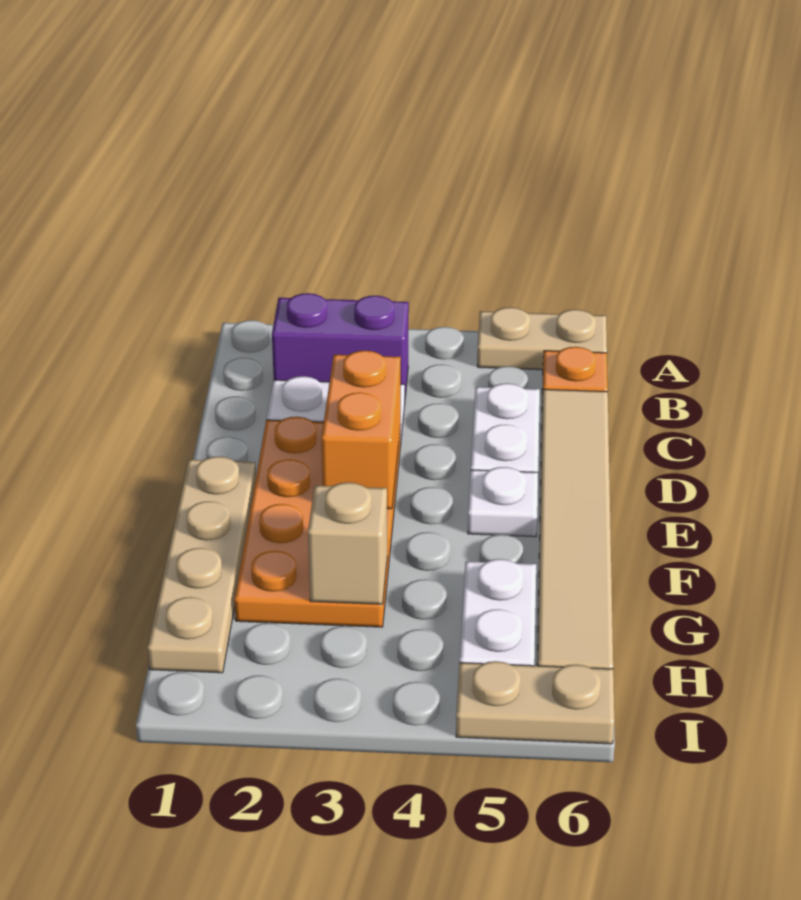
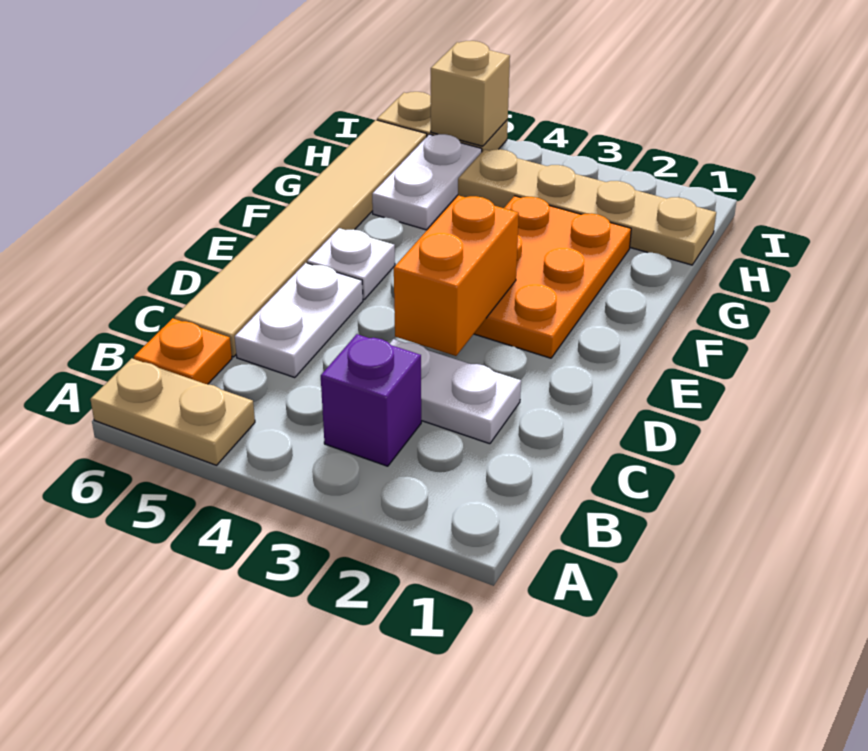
purple 1x2 brick [272,293,409,396] -> purple 1x1 brick [321,334,421,466]
orange 2x4 plate [234,417,401,627] -> orange 2x3 plate [474,196,631,358]
tan 1x4 plate [148,456,256,673] -> tan 1x4 plate turned to [458,149,716,265]
tan 1x1 brick [308,482,387,604] -> tan 1x1 brick moved to [431,41,510,146]

